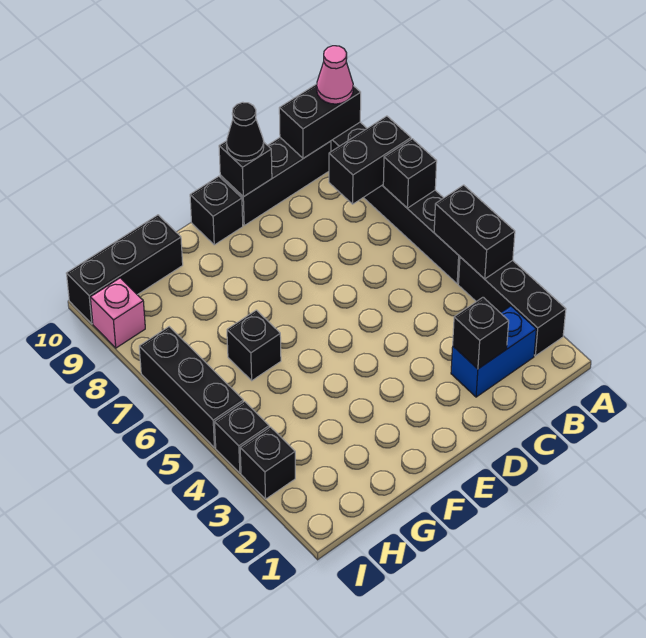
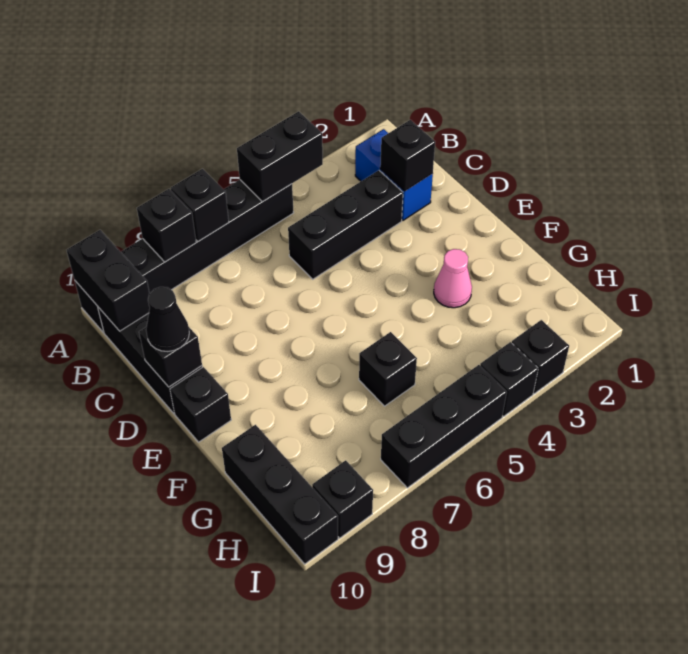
black 1x3 brick [458,257,566,356] -> black 1x3 brick moved to [288,170,403,279]
black 1x2 brick [329,116,411,204] -> black 1x1 brick [137,189,196,262]
pink 1x1 cone [317,46,353,104] -> pink 1x1 cone moved to [434,249,472,308]
pink 1x1 brick [90,278,145,348] -> black 1x1 brick [312,460,373,538]

